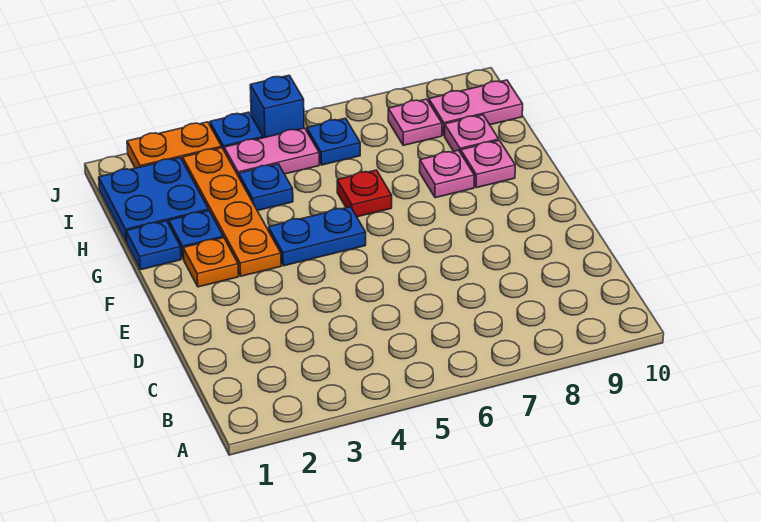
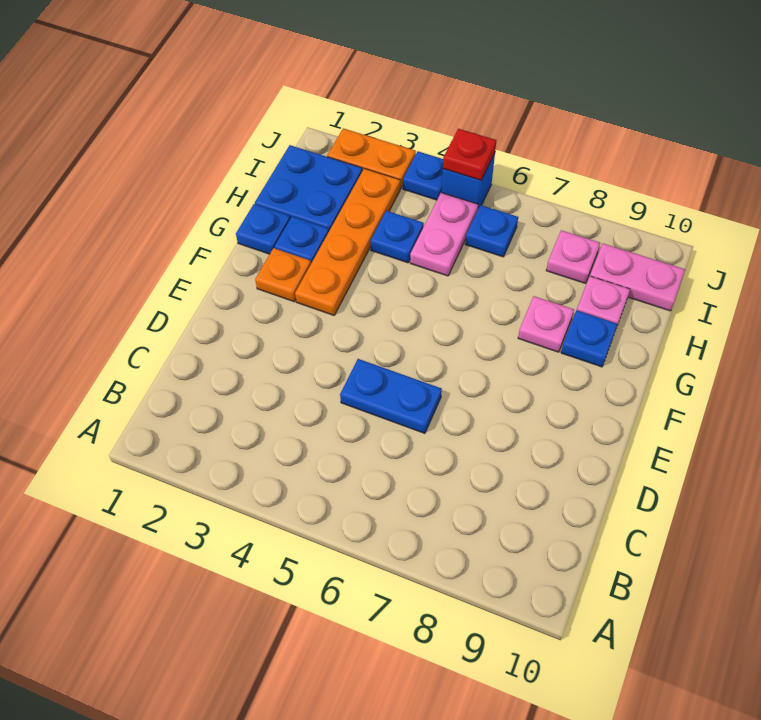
blue 1x2 plate [269,207,366,266] -> blue 1x2 plate moved to [340,359,442,433]
red 1x1 plate [337,170,392,217] -> red 1x1 plate moved to [443,129,496,180]
pink 1x1 plate [461,140,515,188] -> blue 1x1 plate [561,310,618,367]
pink 1x2 plate [224,128,319,177] -> pink 1x2 plate turned to [410,193,478,276]

